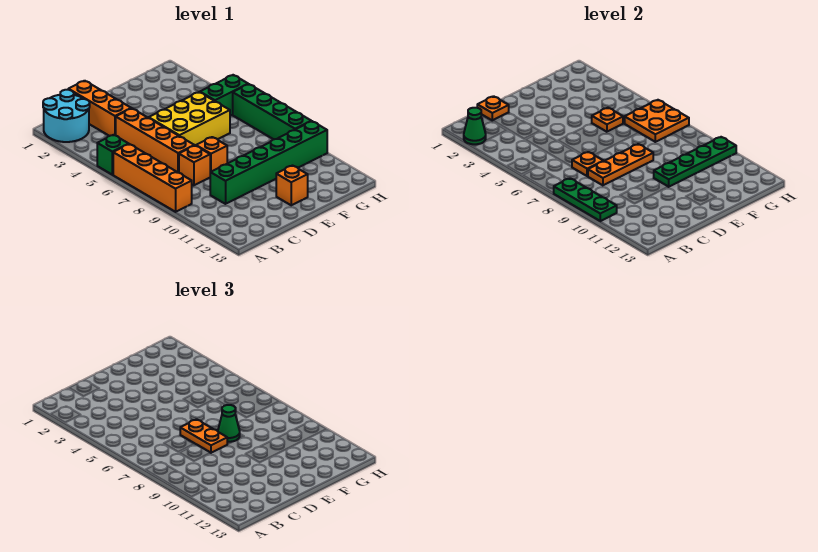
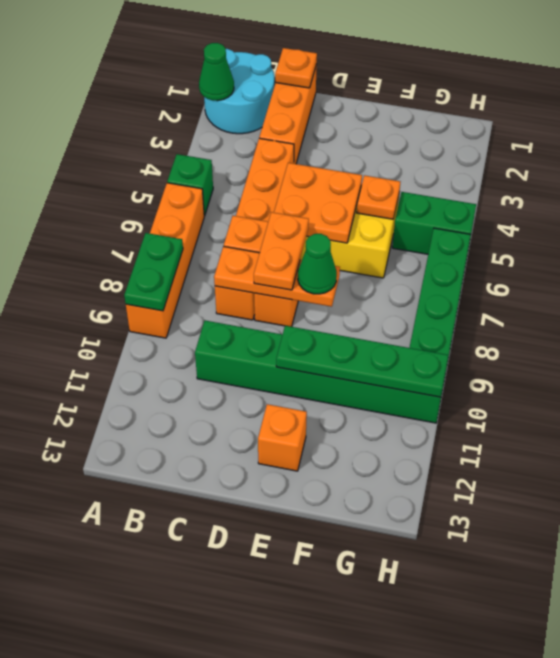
green 1x3 plate [554,178,617,221] -> green 1x2 plate [124,233,183,311]
orange 2x2 plate [625,100,689,142] -> orange 2x2 plate moved to [274,163,362,243]

